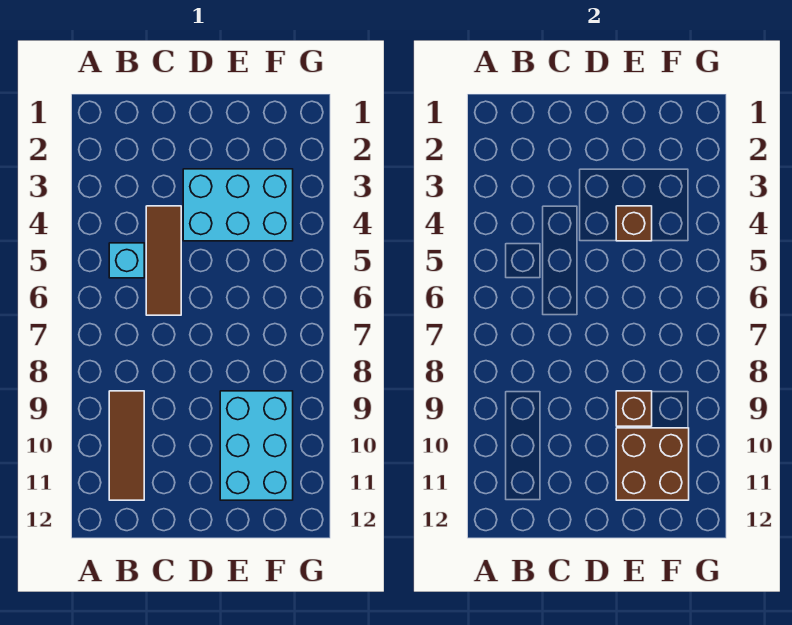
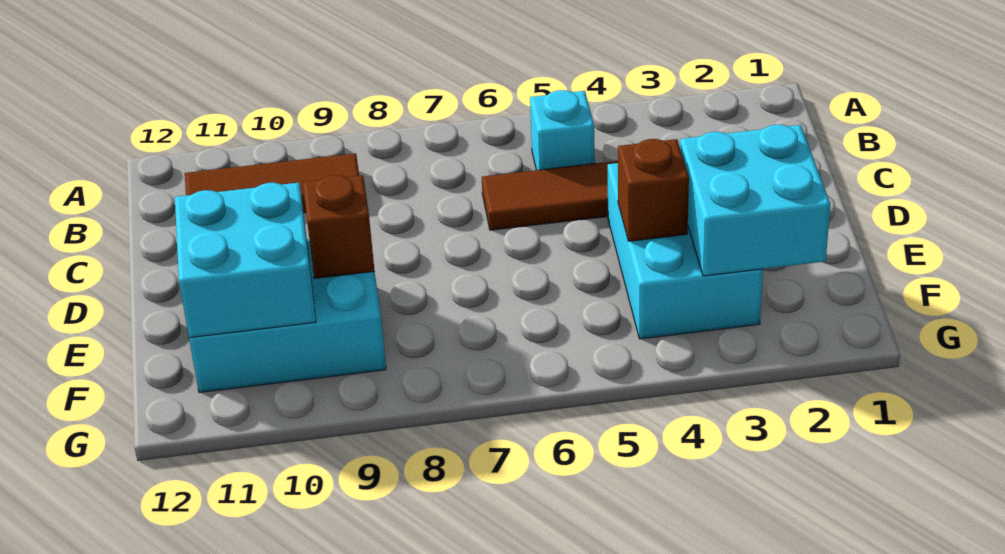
none -> cyan 2x2 brick [680,125,830,276]
brown 2x2 brick [616,428,689,500] -> cyan 2x2 brick [175,183,316,338]

